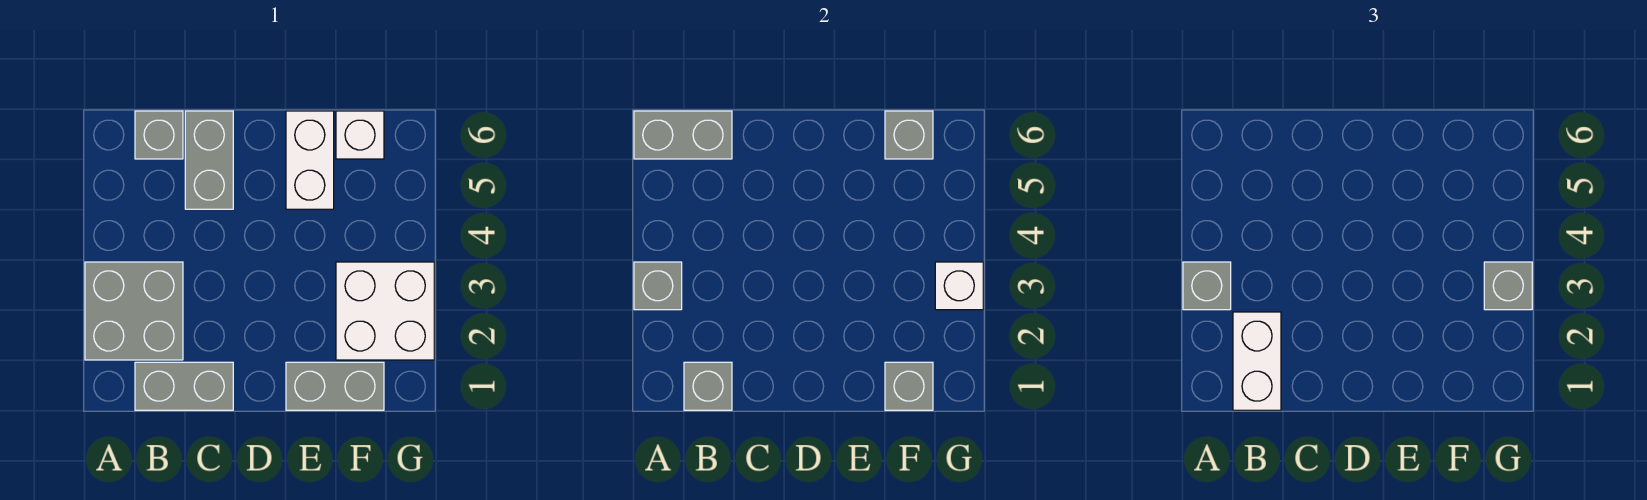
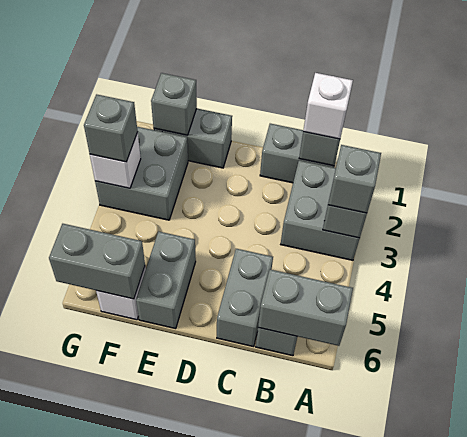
white 1x2 brick [1233,312,1281,410] -> white 1x1 brick [303,73,353,139]
white 1x2 brick [286,111,334,209] -> grey 1x2 brick [136,231,196,329]
white 2x2 brick [336,262,434,360] -> grey 2x2 brick [95,127,188,220]
grey 1x1 brick [885,111,933,159] -> grey 1x2 brick [49,224,145,299]

